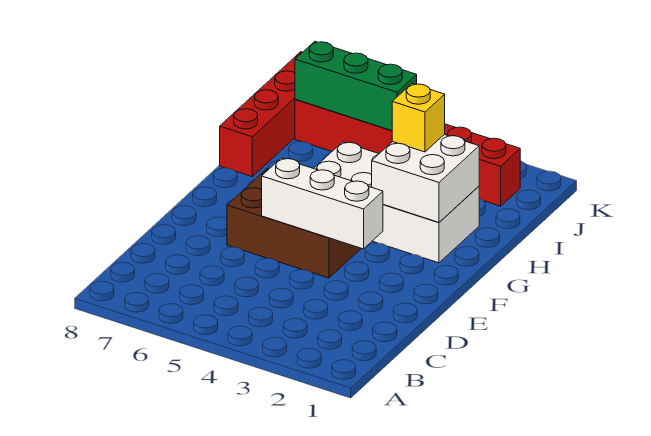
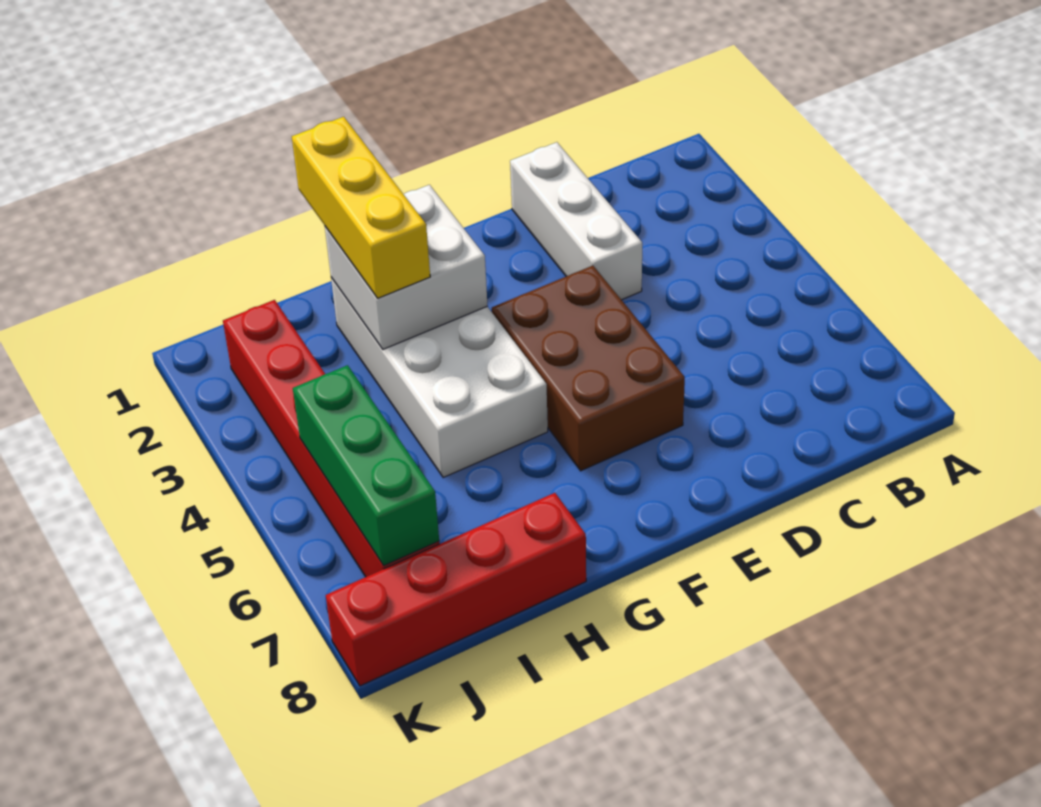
white 1x3 brick [262,158,383,249] -> white 1x3 brick moved to [510,142,642,300]
yellow 1x1 brick [392,84,445,152] -> yellow 1x3 brick [292,117,430,298]

